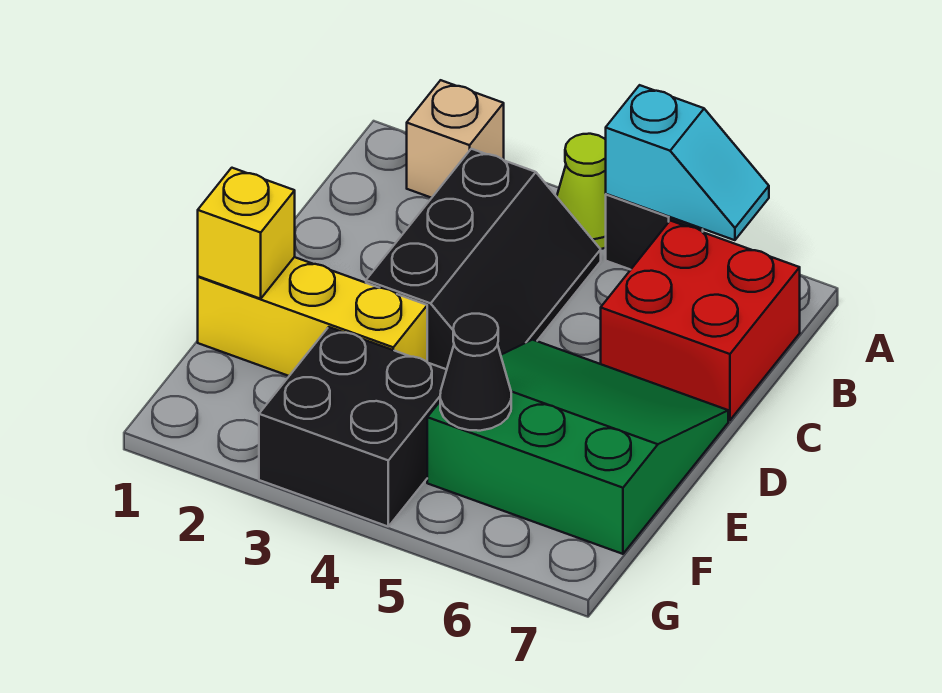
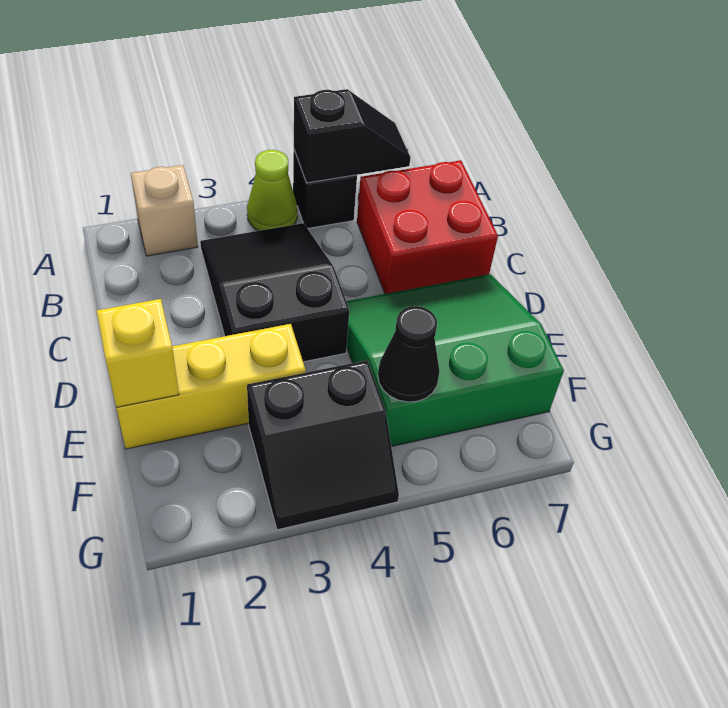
cyan 1x2 slope [606,85,769,240] -> black 1x2 slope [294,89,411,183]
black 2x3 slope [366,149,601,369] -> black 2x3 slope turned to [200,223,349,362]
black 2x2 brick [259,327,447,526] -> black 2x2 slope [247,360,399,530]

